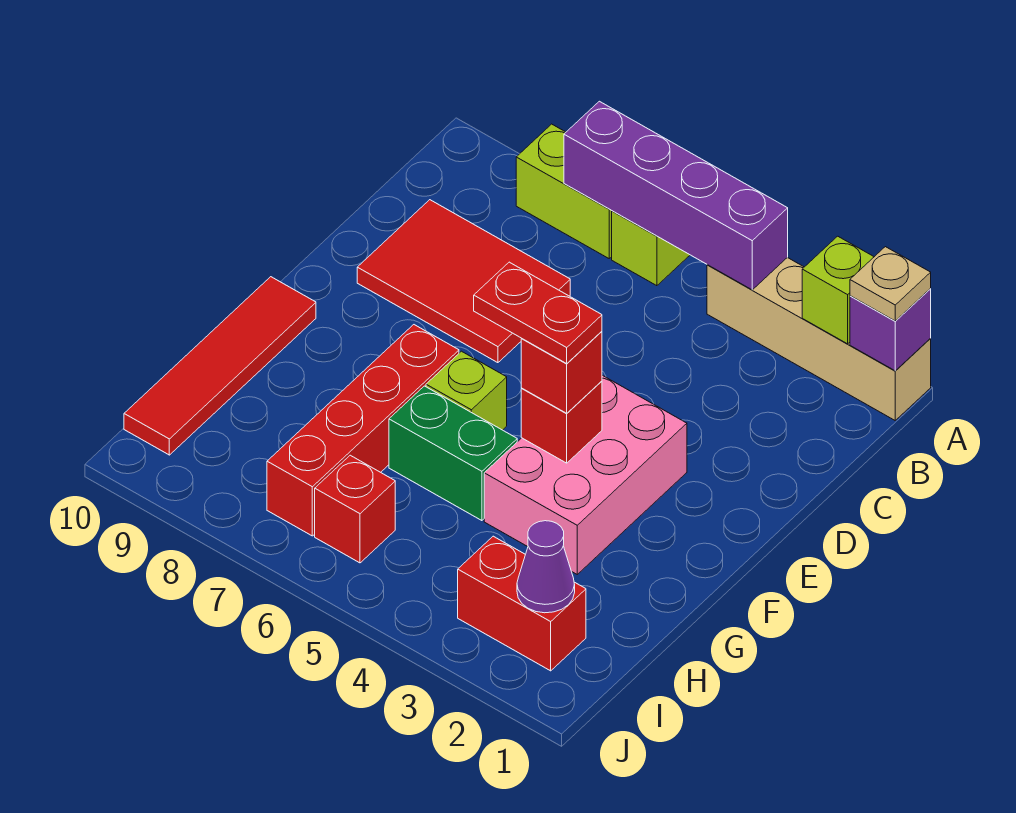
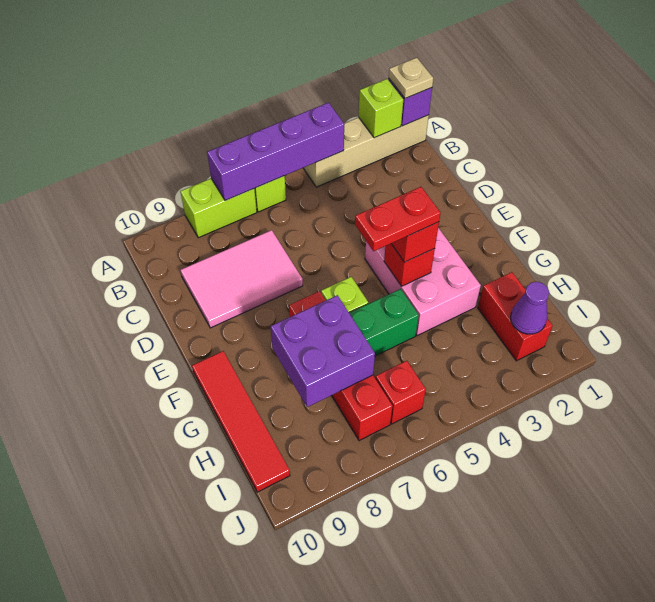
red 2x3 tile [357,200,570,363] -> pink 2x3 tile [181,230,303,328]
none -> purple 2x2 brick [271,295,375,407]
red 1x2 brick [458,536,586,671] -> red 1x2 brick turned to [478,272,553,361]

